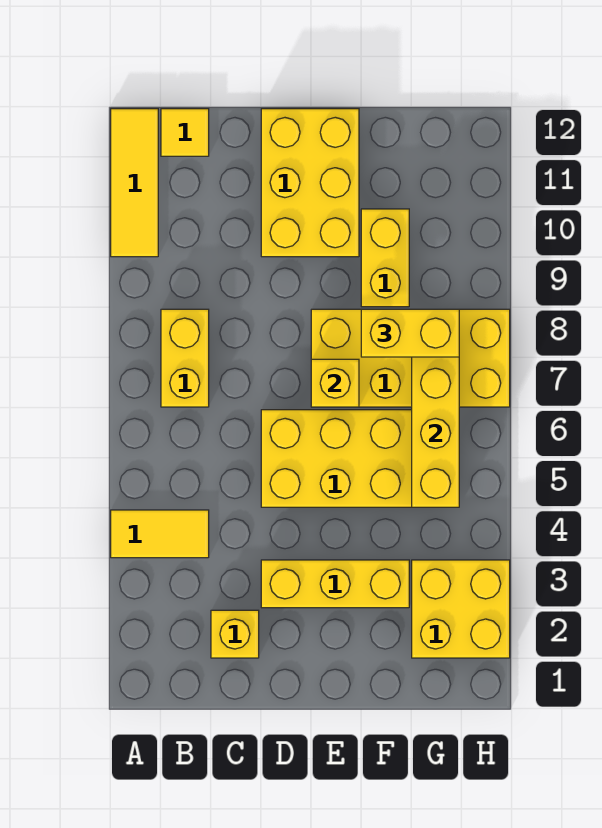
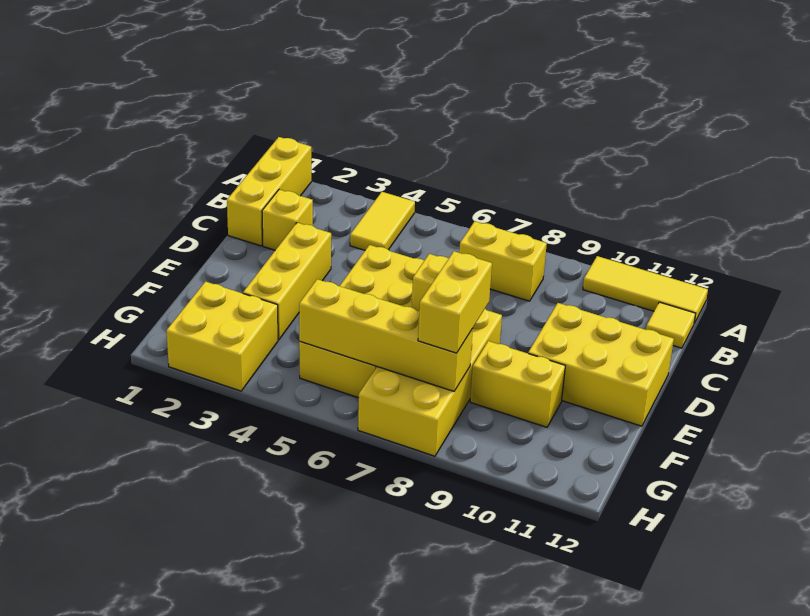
none -> yellow 1x3 brick [227,137,311,246]

